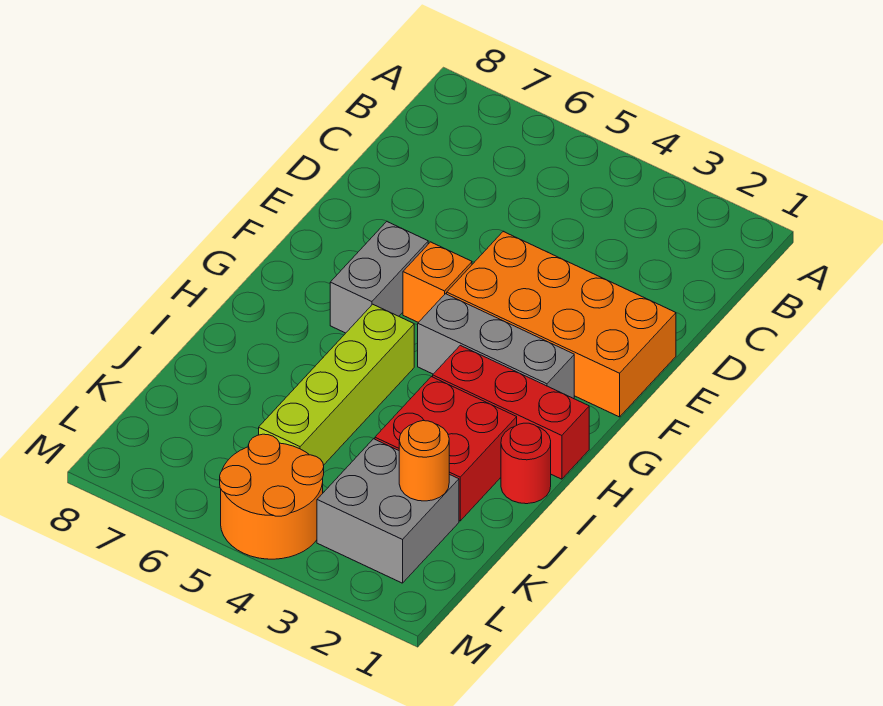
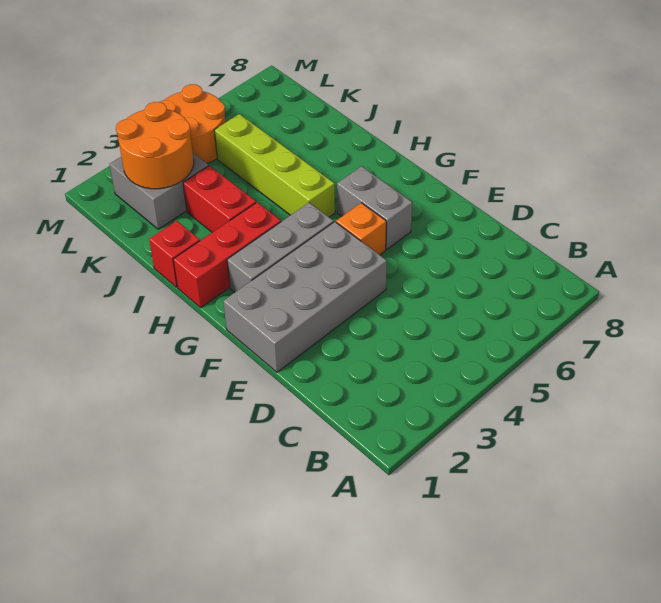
orange 2x4 brick [447,232,676,417] -> grey 2x4 brick [223,222,387,372]
red 1x1 round brick [501,423,551,504] -> red 1x1 brick [149,221,200,287]
red 2x2 brick [375,377,517,521] -> red 1x2 brick [183,166,256,232]
orange 1x1 round brick [399,421,449,501] -> orange 2x2 round brick [116,102,194,189]

